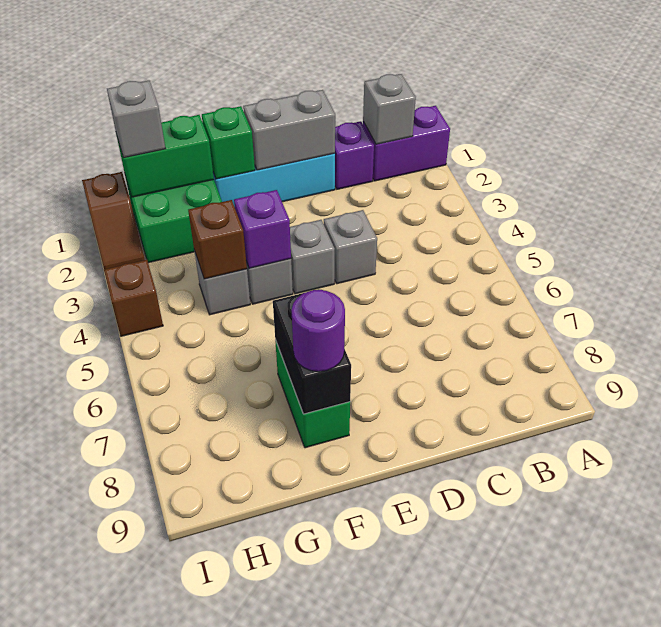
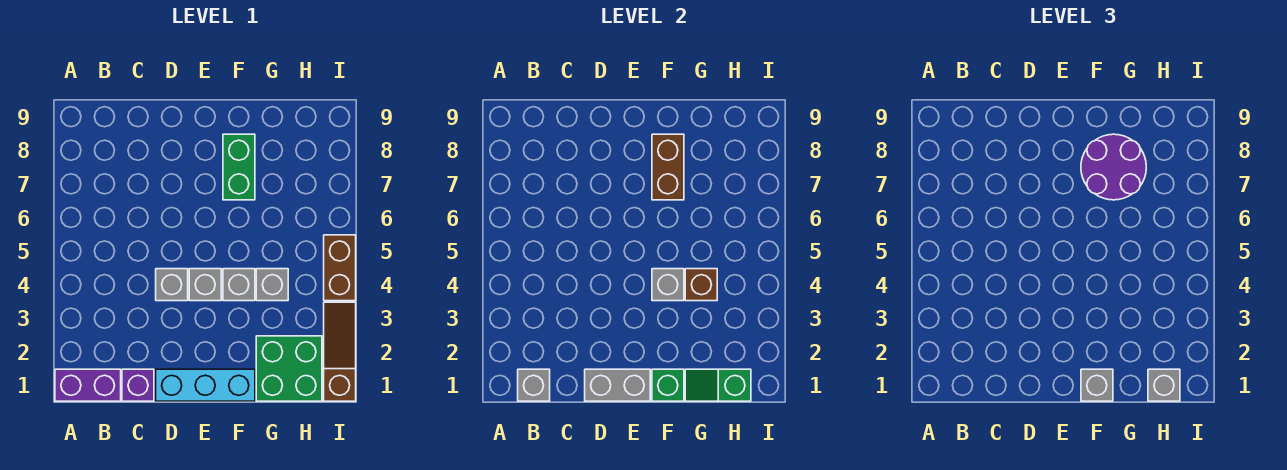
none -> grey 1x1 brick [1081,369,1113,401]
purple 1x1 brick [234,190,291,268] -> grey 1x1 brick [652,269,684,301]
black 1x2 brick [273,289,351,414] -> brown 1x2 brick [652,134,684,200]
purple 1x1 round brick [291,290,345,372] -> purple 2x2 round brick [1081,134,1146,200]
green 1x2 brick [116,115,214,197] -> green 1x2 slope [685,369,751,401]
brown 1x2 slope [82,172,145,269] -> brown 1x3 slope [324,302,356,401]
brown 1x1 brick [104,260,163,336] -> brown 1x2 brick [324,235,356,301]

